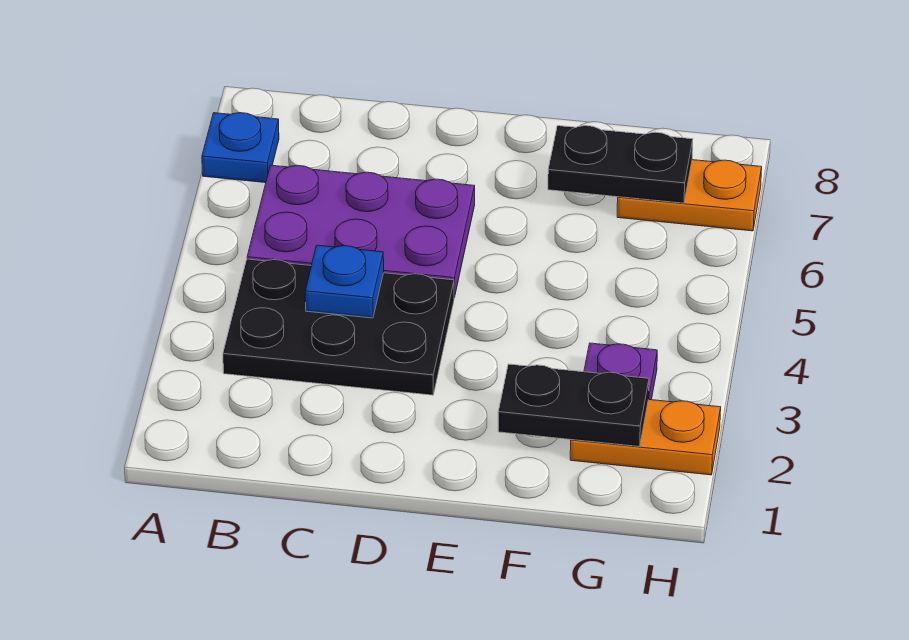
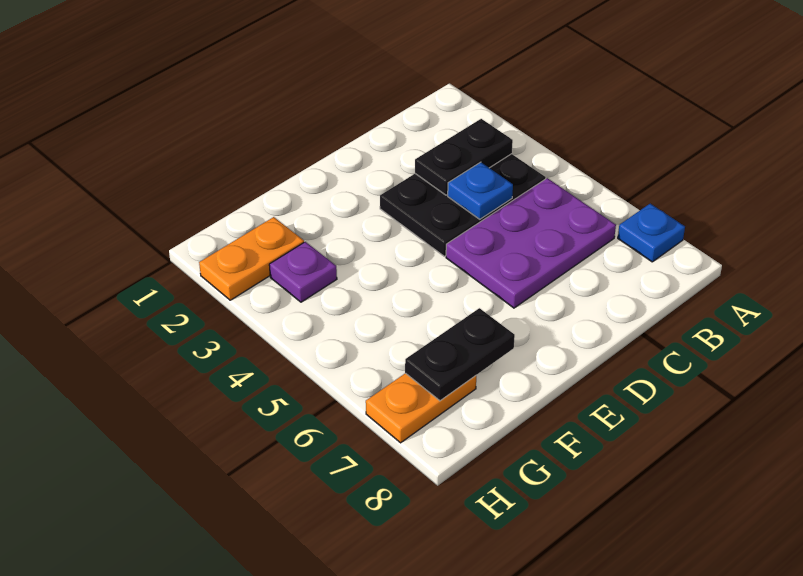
black 1x2 plate [498,364,649,447] -> black 1x2 plate moved to [415,119,513,195]

